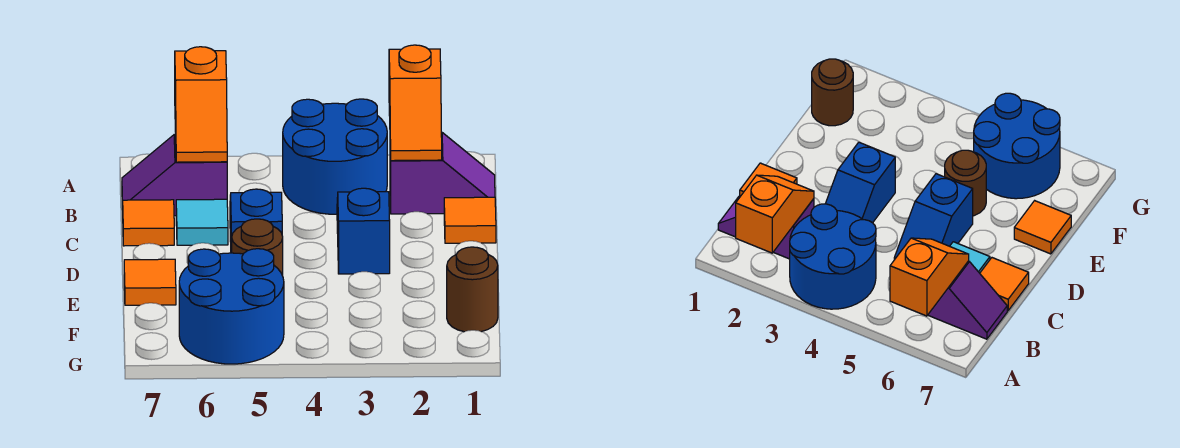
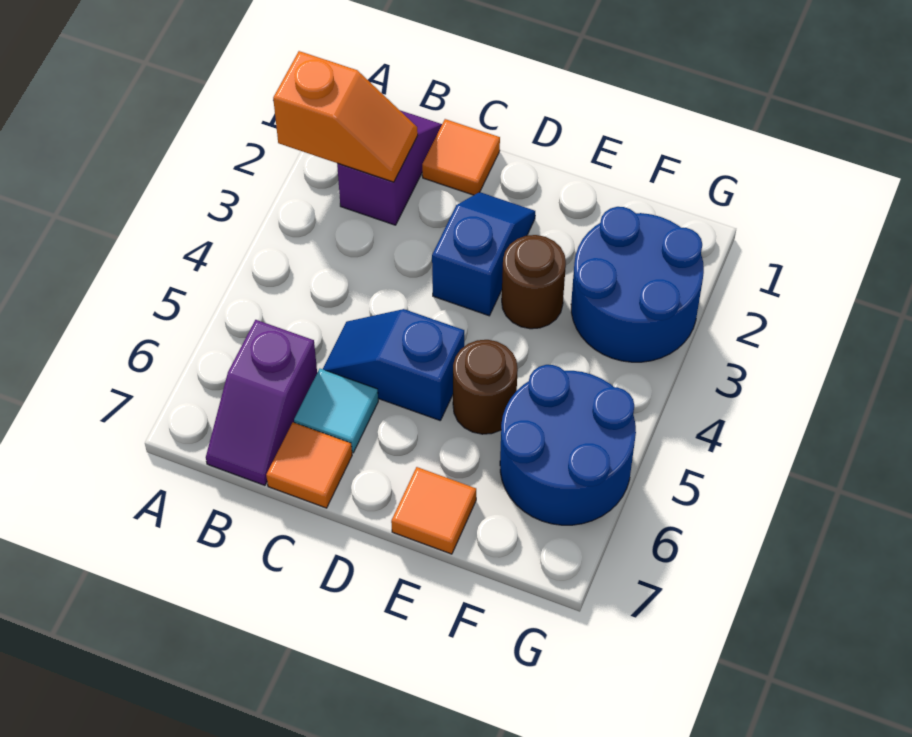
blue 2x2 round brick [283,99,387,214] -> blue 2x2 round brick moved to [571,207,704,362]
orange 1x2 slope [175,47,227,162] -> none
blue 1x2 slope [337,188,390,274] -> blue 1x2 slope turned to [432,192,535,316]
brown 1x1 round brick [447,247,498,332] -> brown 1x1 round brick moved to [502,235,566,329]

